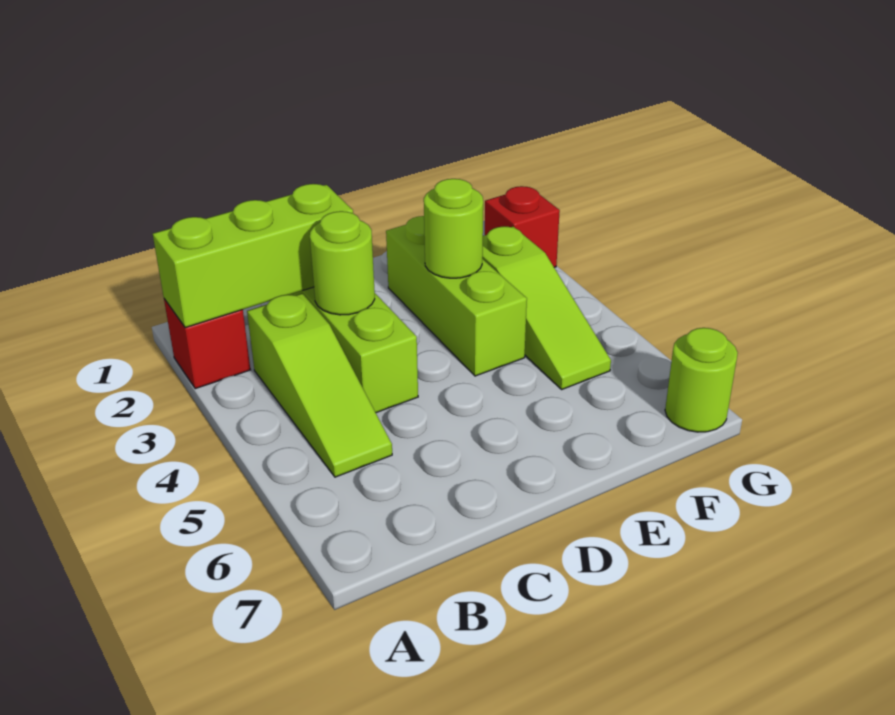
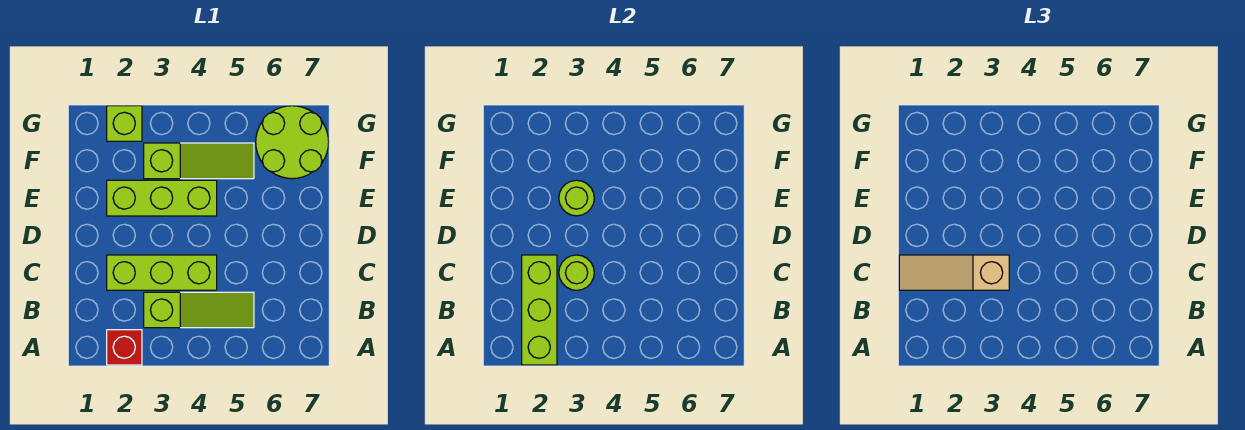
none -> tan 1x3 slope [899,255,1009,290]
red 1x1 brick [485,186,560,267] -> lime 1x1 brick [107,106,142,141]
lime 1x1 round brick [665,328,738,432] -> lime 2x2 round brick [256,106,329,179]

